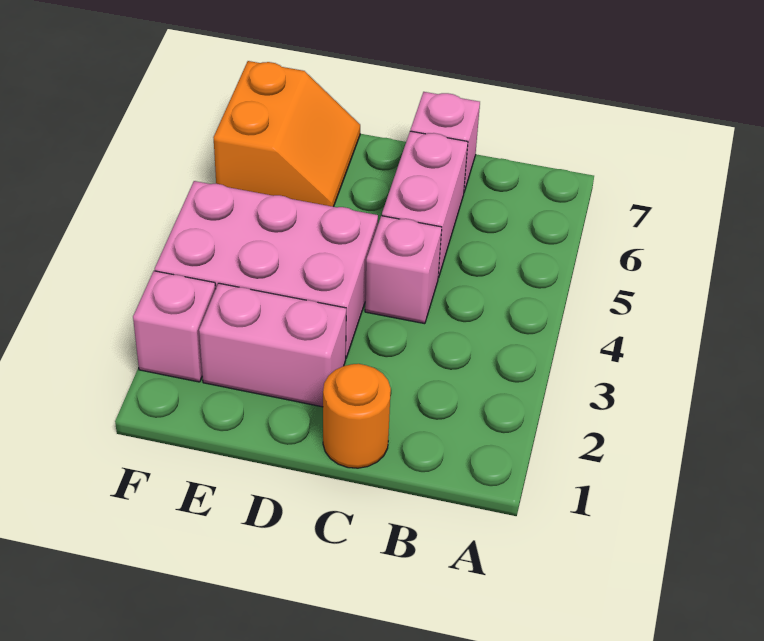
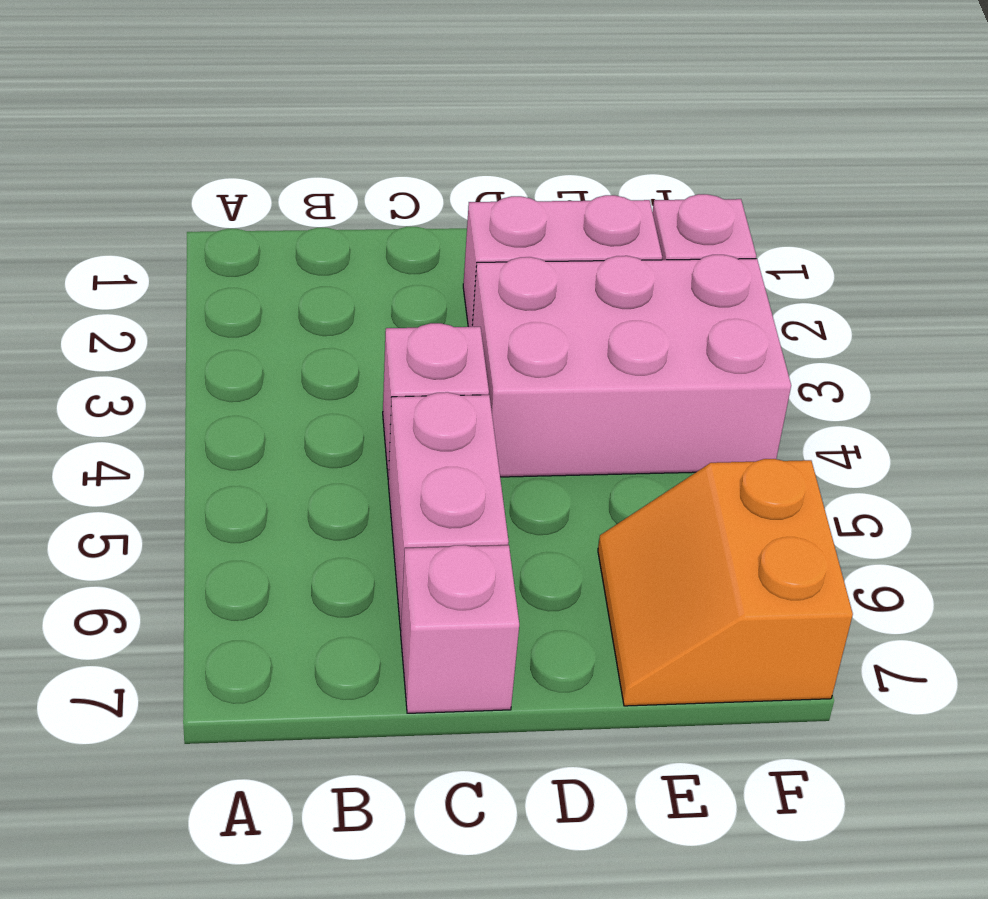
orange 1x1 round brick [323,364,391,468] -> none

